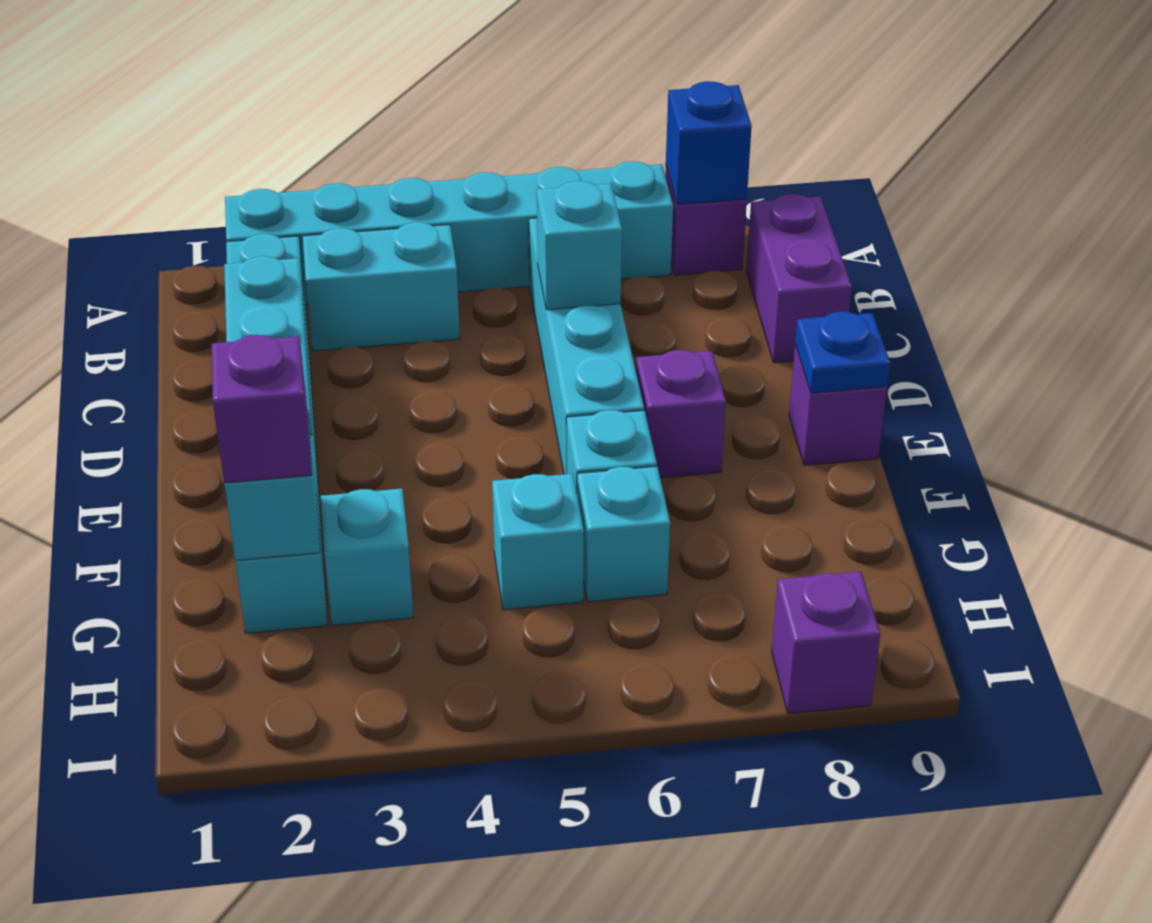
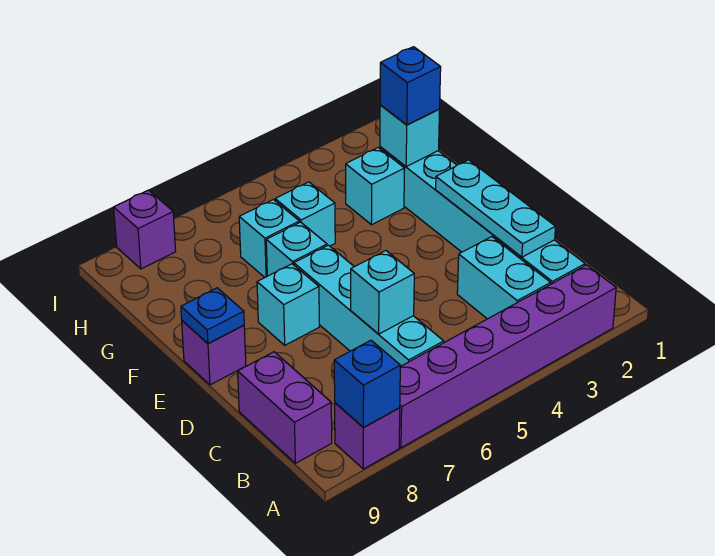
cyan 1x6 brick [225,162,673,304] -> purple 1x6 brick [399,265,616,448]
cyan 1x2 brick [303,222,460,351] -> cyan 1x2 brick turned to [457,237,551,319]
purple 1x1 brick [636,350,726,478] -> cyan 1x1 brick [257,264,319,345]
purple 1x1 brick [212,335,312,483] -> blue 1x1 brick [380,47,441,125]

